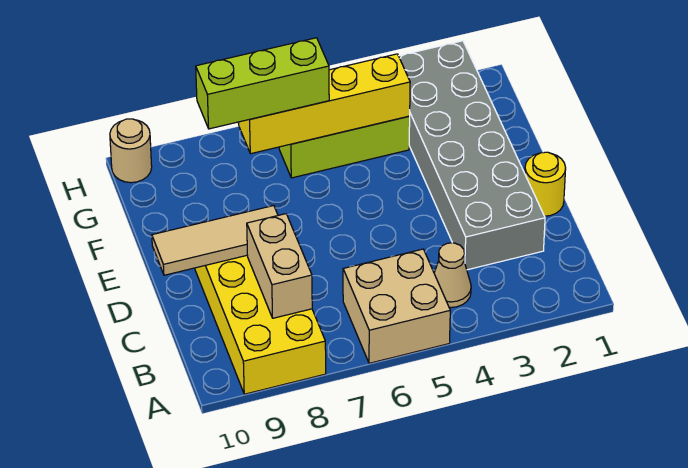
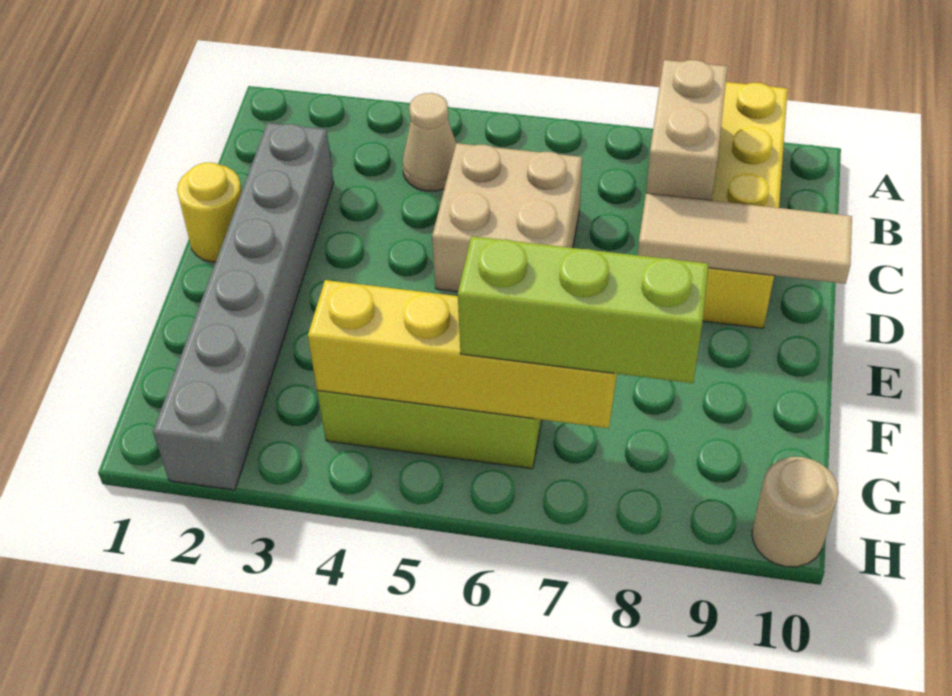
tan 2x2 brick [343,249,450,363] -> tan 2x2 brick moved to [432,143,582,292]
grey 2x6 brick [399,41,545,270] -> grey 1x6 brick [153,123,334,490]

